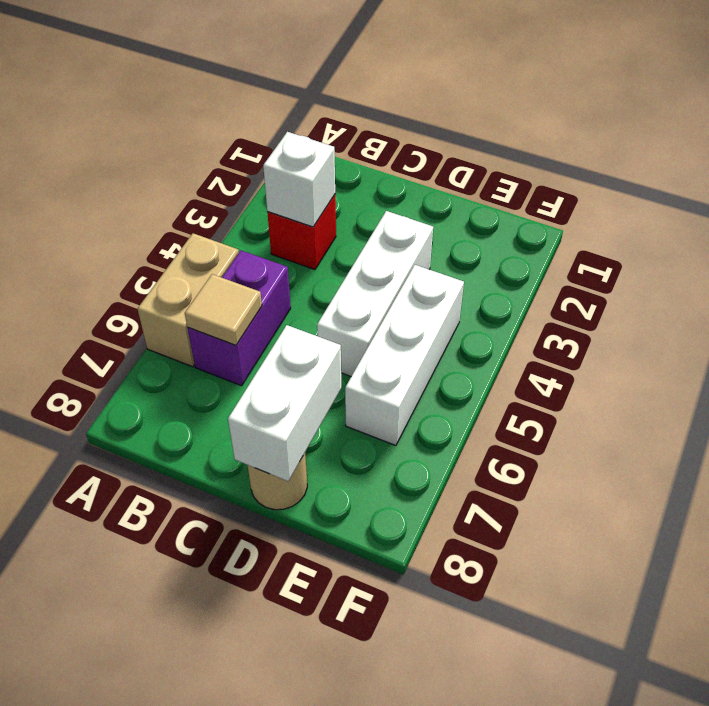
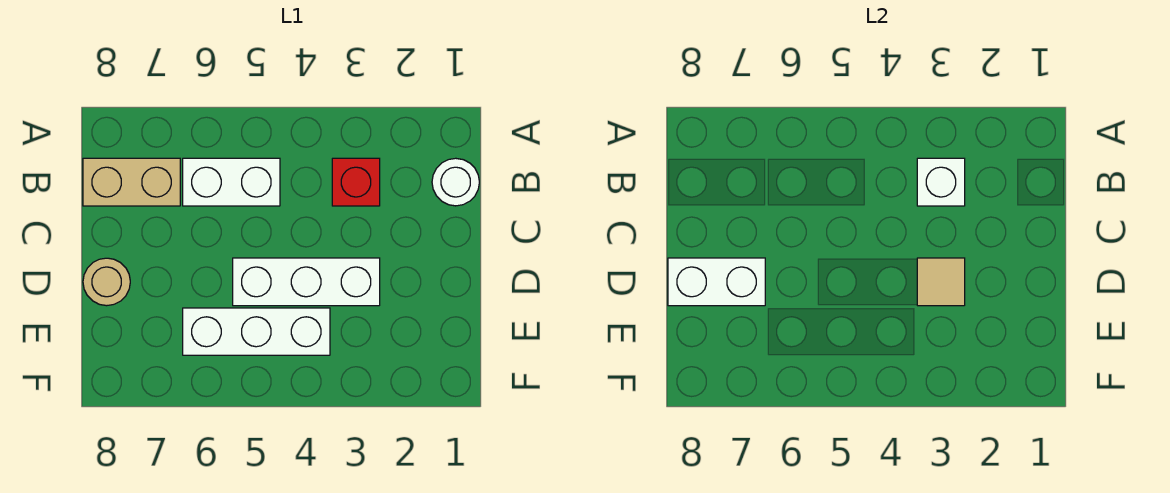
tan 1x2 brick [138,233,239,367] -> tan 1x2 brick moved to [83,158,180,206]
none -> white 1x1 round brick [432,158,479,206]
purple 1x2 brick [188,250,291,386] -> white 1x2 brick [183,158,280,206]
tan 1x1 tile [185,274,262,345] -> tan 1x1 tile moved to [917,258,965,306]

